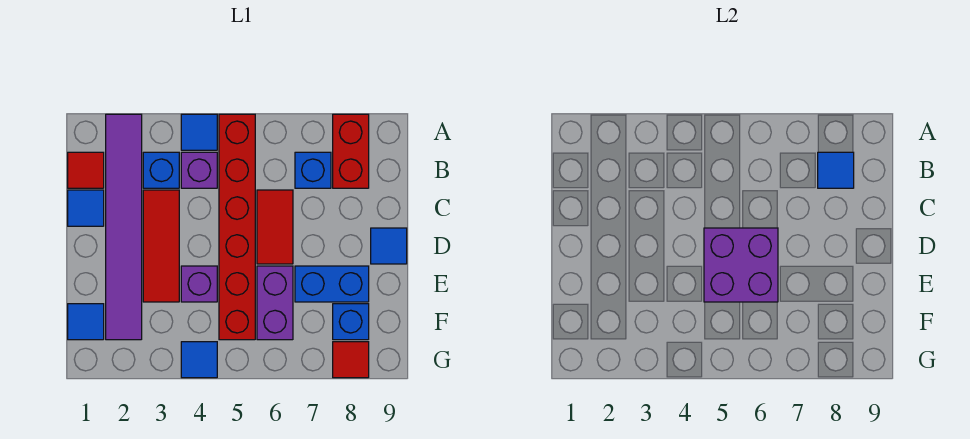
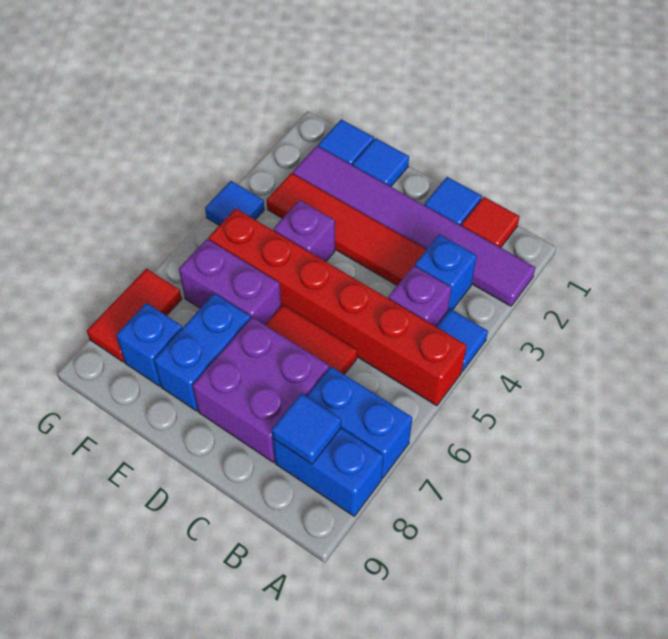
red 1x2 brick [333,114,369,188] -> blue 1x2 brick [273,428,384,516]
blue 1x1 brick [295,152,331,188] -> blue 1x2 brick [307,367,412,478]
red 1x3 tile [143,190,179,302] -> red 1x4 tile [267,173,426,285]
purple 2x2 brick [704,228,778,302] -> purple 2x2 brick moved to [192,317,329,462]
blue 1x1 tile [371,228,407,264] -> blue 1x1 tile moved to [353,138,409,187]
red 1x1 tile [333,342,369,378] -> red 1x2 tile [87,269,182,362]

